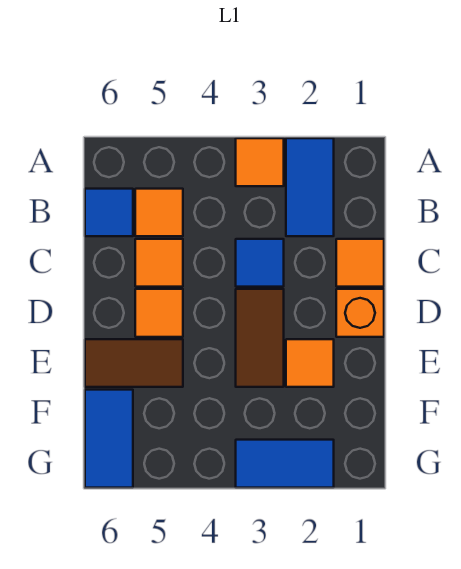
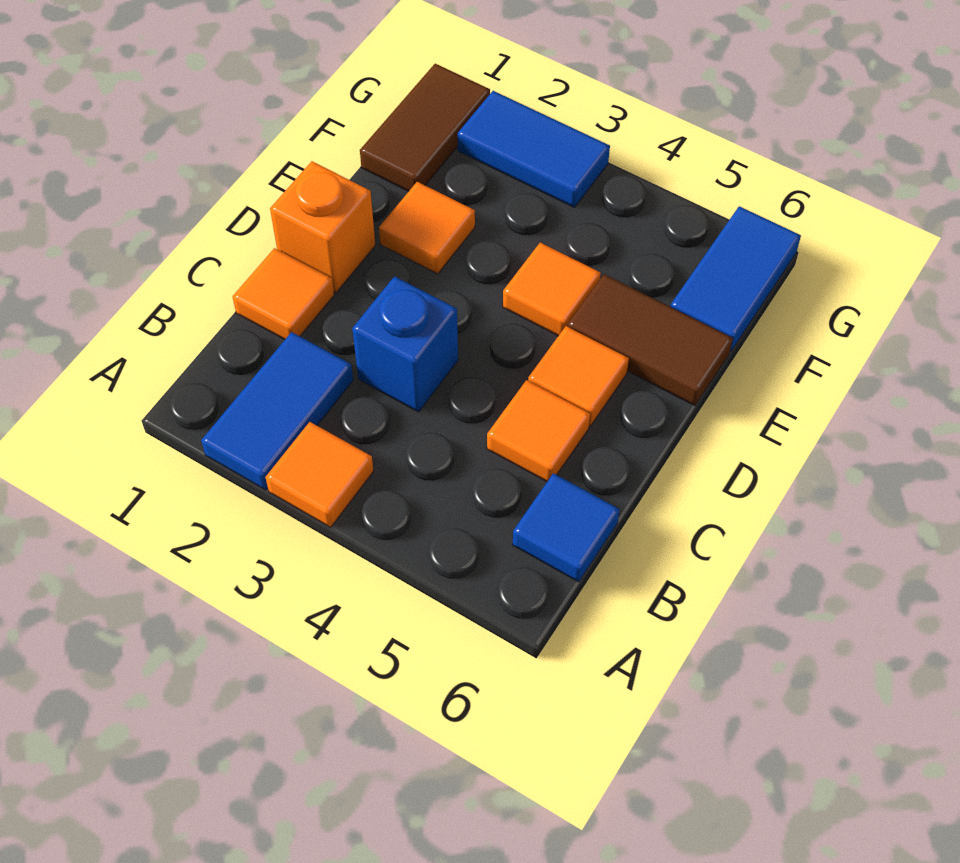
orange 1x1 tile [135,189,183,236] -> orange 1x1 tile moved to [503,243,601,336]
blue 1x1 tile [236,239,284,287] -> blue 1x1 brick [352,276,458,412]
brown 1x2 tile [236,289,284,387] -> brown 1x2 tile moved to [360,64,490,191]

